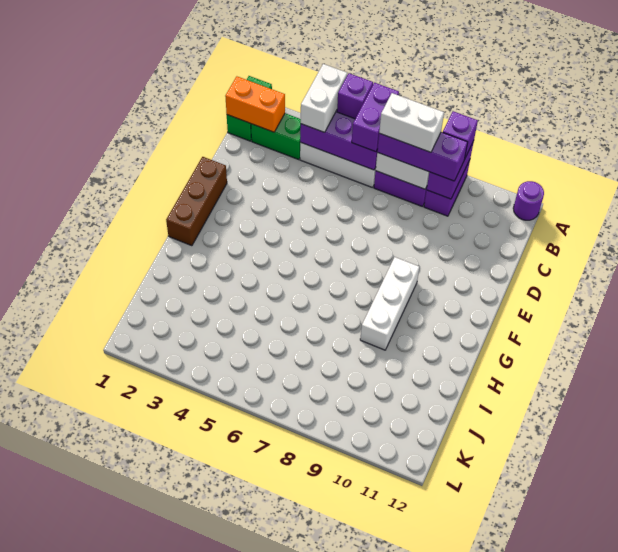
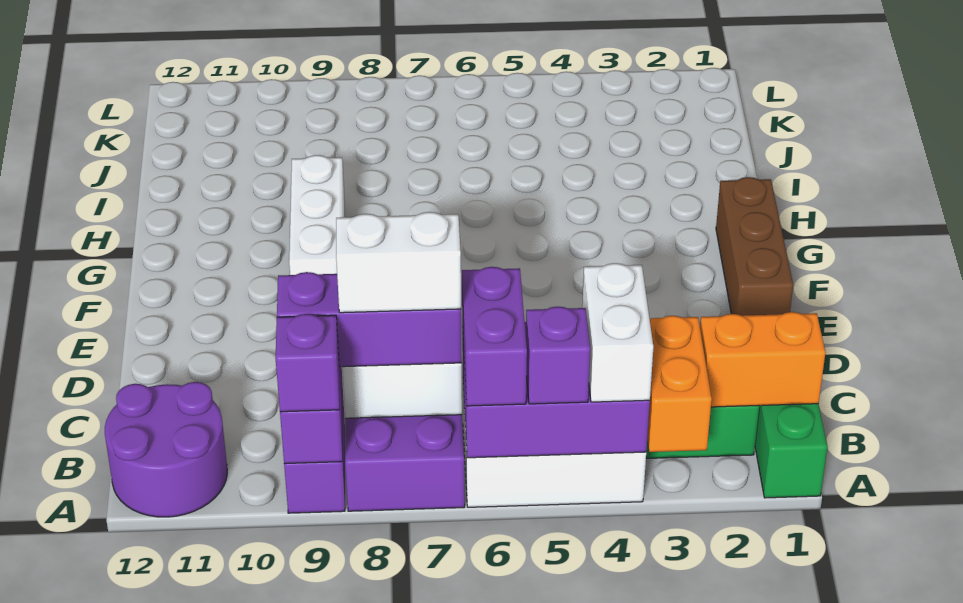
none -> orange 1x2 brick [647,316,712,452]
purple 1x1 round brick [513,181,544,220] -> purple 2x2 round brick [105,382,227,517]

